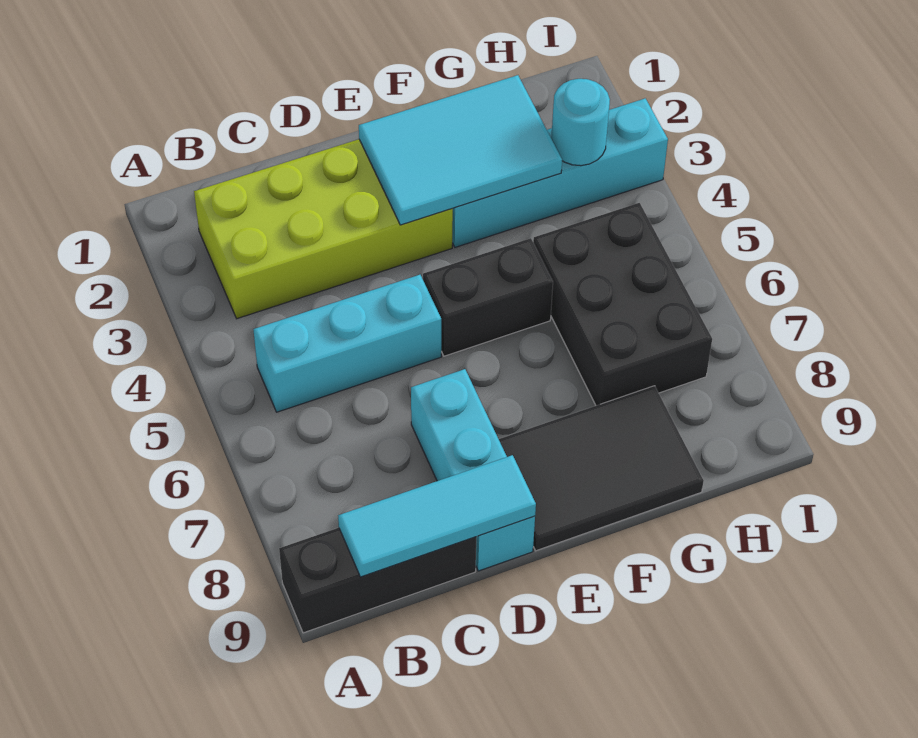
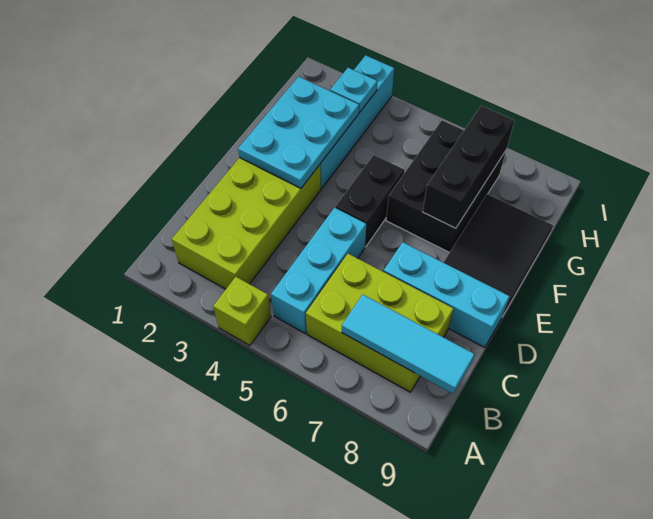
none -> lime 1x1 brick [213,277,271,346]
black 1x3 brick [279,528,477,633] -> black 1x3 brick moved to [423,106,515,228]
none -> lime 2x3 brick [306,254,454,392]
cyan 1x3 tile [338,455,536,577] -> cyan 1x3 tile turned to [342,295,475,394]
cyan 2x3 tile [359,75,562,225] -> cyan 2x3 plate [238,77,359,188]
black 2x3 brick [533,203,712,406] -> black 2x3 brick turned to [386,120,506,252]
cyan 1x1 round brick [551,79,610,166] -> cyan 1x1 plate [330,68,377,113]

